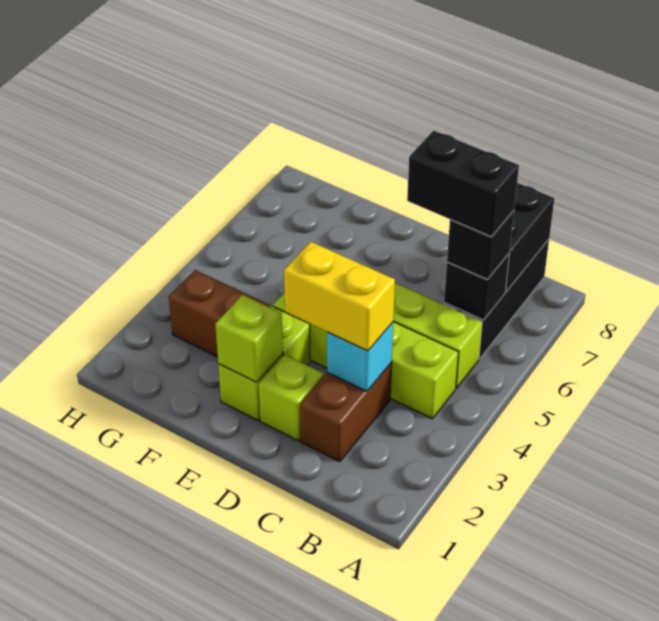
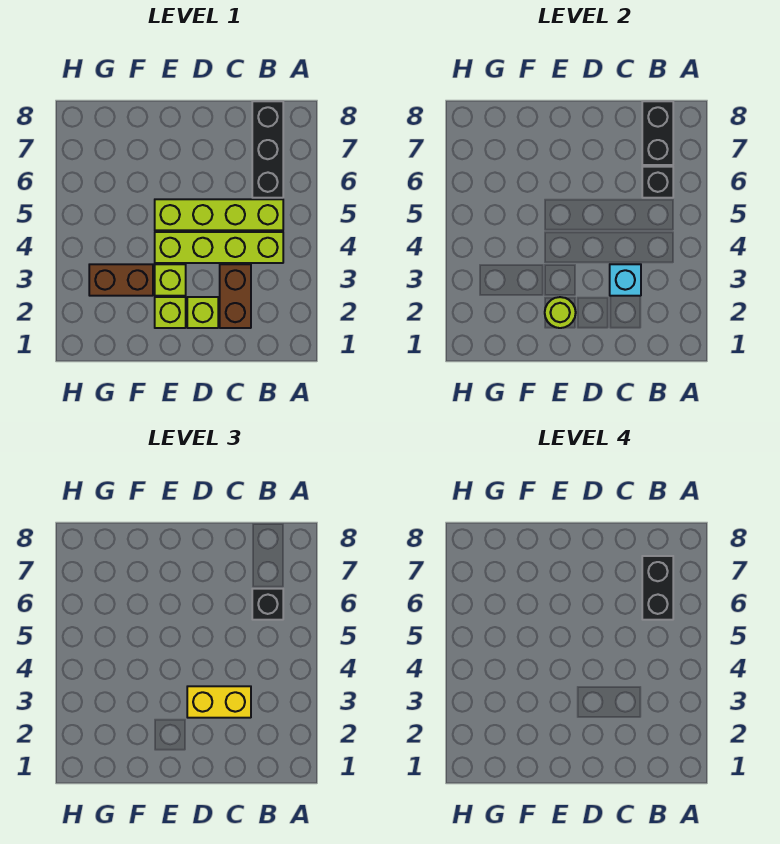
black 1x2 brick [407,131,519,237] -> black 1x2 brick turned to [642,556,673,620]
lime 1x1 brick [215,295,283,382] -> lime 1x1 round brick [545,297,576,328]

